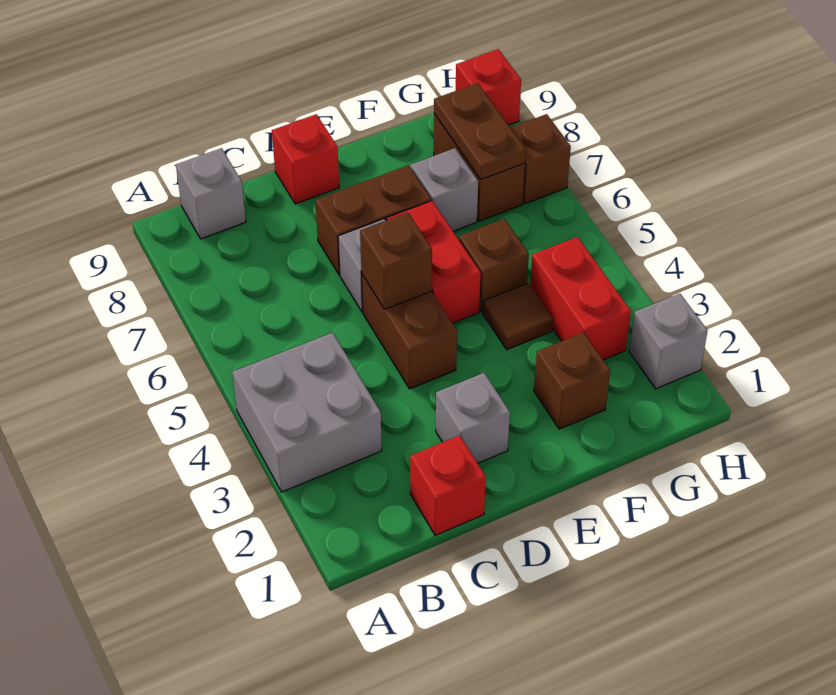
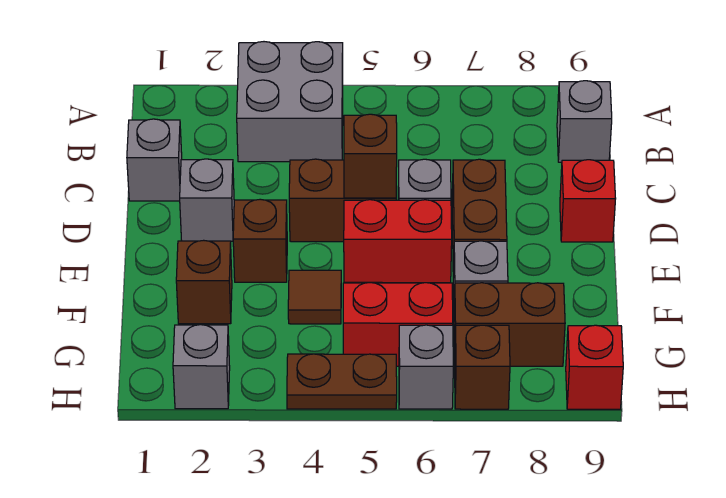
red 1x1 brick [410,435,486,535] -> grey 1x1 brick [127,119,182,201]
brown 1x1 brick [459,219,529,312] -> brown 1x1 brick moved to [233,199,287,282]
red 1x2 brick [530,237,631,360] -> red 1x2 brick moved to [343,283,453,366]
brown 1x2 plate [434,83,526,180] -> brown 1x2 plate moved to [287,354,397,409]
none -> grey 1x1 brick [399,325,453,409]

